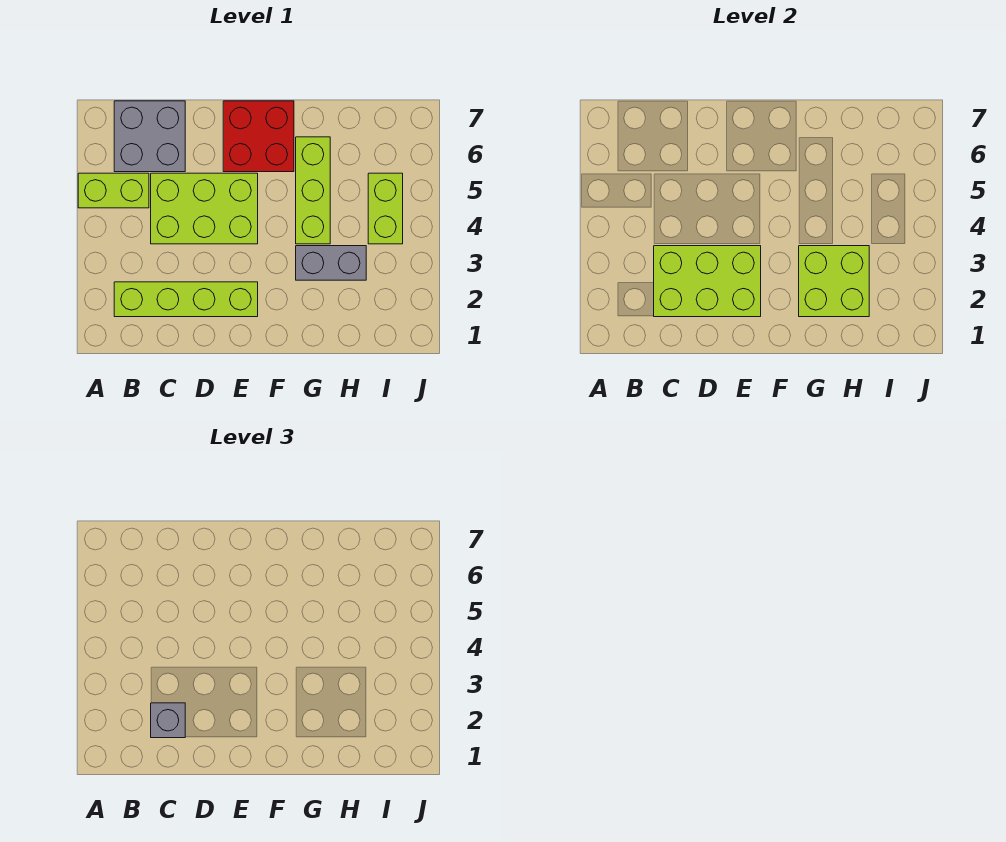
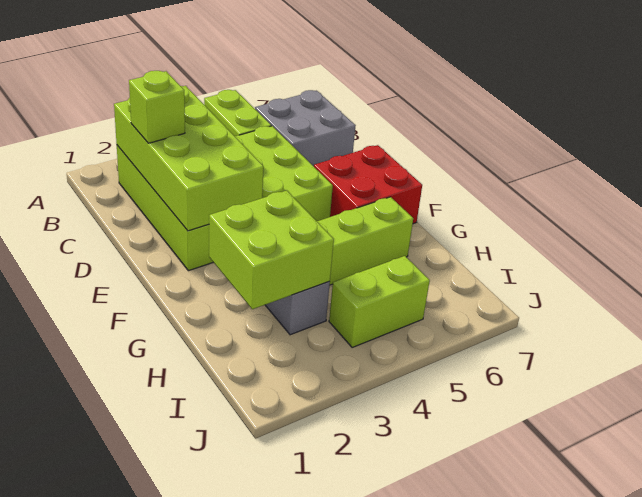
lime 2x3 brick [654,246,761,317] -> lime 2x4 brick [114,86,264,231]
grey 1x1 brick [151,703,185,738] -> lime 1x1 brick [129,71,185,143]

